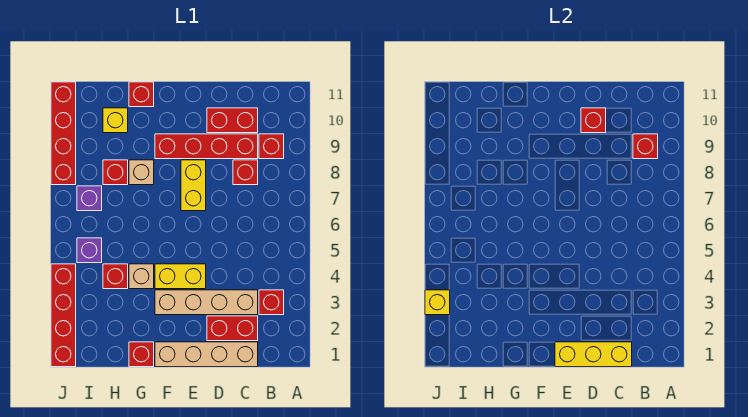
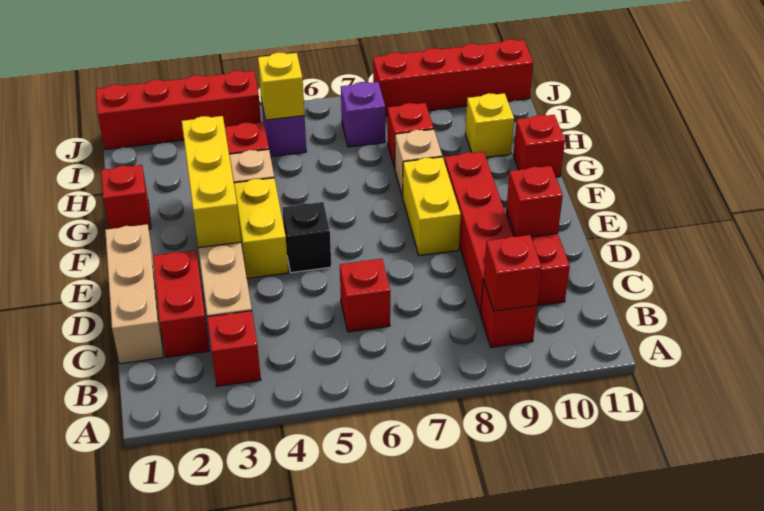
tan 1x4 brick [155,342,258,367] -> tan 1x3 brick [105,224,164,364]
yellow 1x3 brick [555,342,632,367] -> yellow 1x3 brick moved to [182,116,241,248]
red 1x1 brick [233,160,258,185] -> red 1x1 brick moved to [340,259,390,332]
none -> black 1x1 brick [282,202,331,273]
yellow 1x2 brick [181,160,206,211] -> yellow 1x2 brick turned to [402,157,461,256]
yellow 1x1 brick [425,290,450,315] -> yellow 1x1 brick moved to [258,52,305,120]

